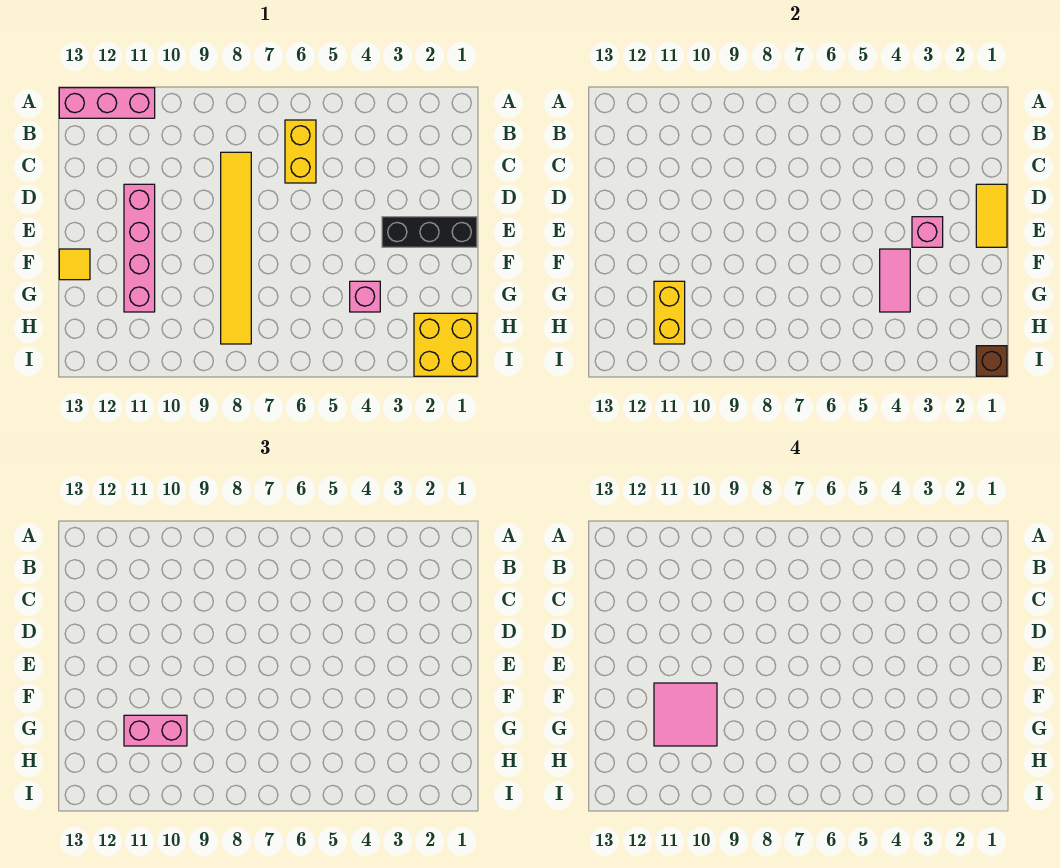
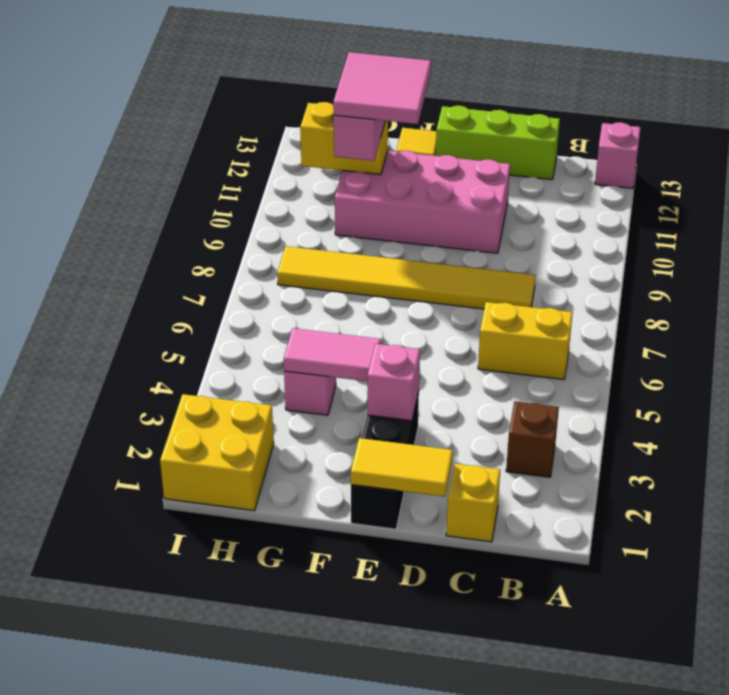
pink 1x3 brick [59,88,155,118] -> pink 1x1 brick [595,122,641,188]
none -> yellow 1x1 brick [446,464,500,542]
none -> lime 1x3 brick [436,106,560,180]
pink 1x4 brick [124,184,155,312] -> pink 2x4 brick [335,151,510,253]
brown 1x1 brick [976,346,1007,376] -> brown 1x1 brick moved to [506,401,559,477]

